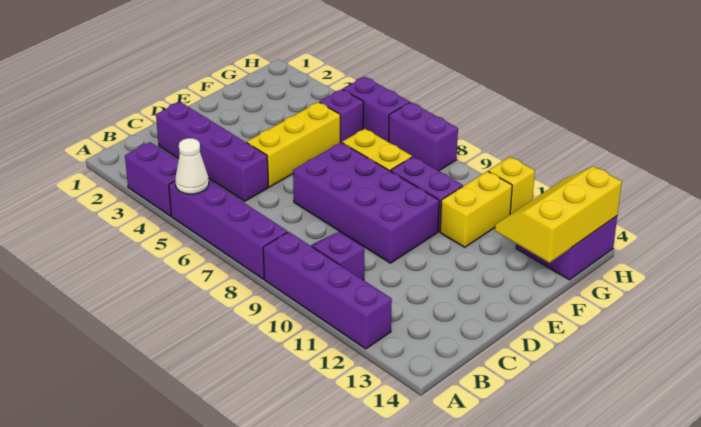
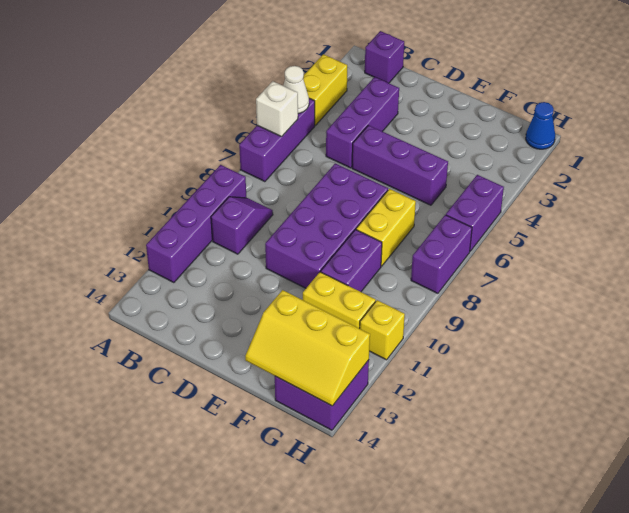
purple 1x2 brick [125,142,178,216] -> yellow 1x2 brick [303,54,347,125]
purple 1x4 brick [169,180,287,279] -> purple 1x3 brick [239,98,315,182]
none -> white 1x1 brick [256,81,298,137]
purple 1x4 brick [156,102,268,201] -> purple 1x3 brick [326,77,399,168]
yellow 1x3 brick [247,102,340,187] -> purple 1x3 brick [352,125,448,205]
yellow 2x3 slope [495,166,622,263] -> yellow 2x3 slope turned to [245,290,370,406]
purple 1x1 brick [320,89,364,142] -> purple 1x1 brick moved to [365,31,404,83]
none -> blue 1x1 cone [526,102,555,149]

